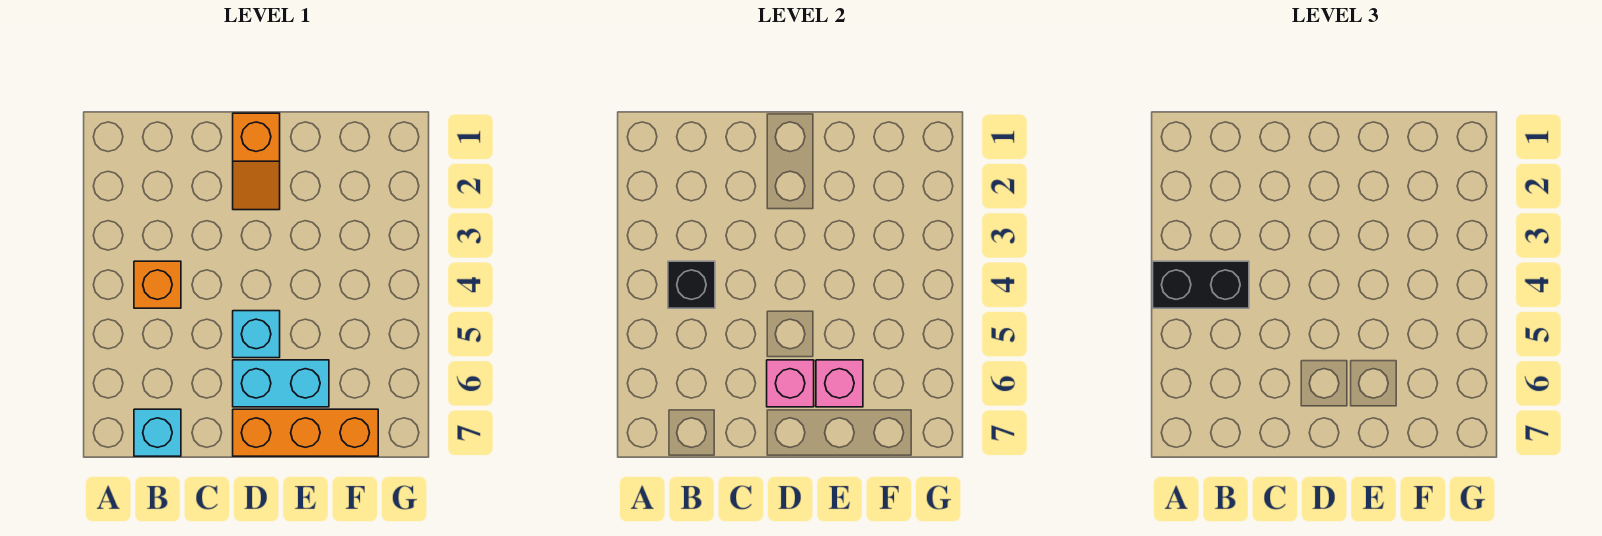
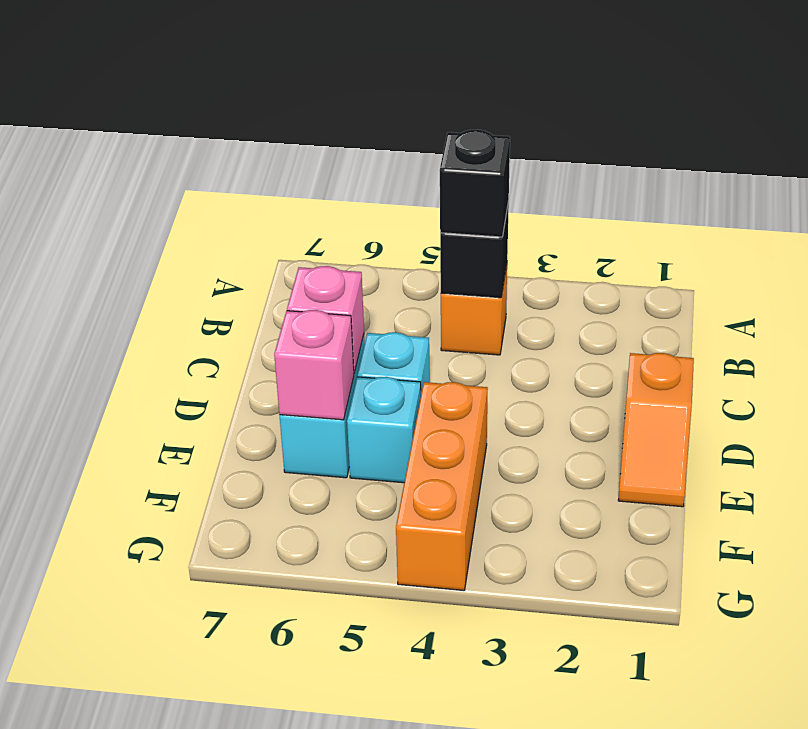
black 1x2 brick [1153,261,1249,308] -> black 1x1 brick [440,130,510,237]
cyan 1x1 brick [134,409,181,456] -> cyan 1x1 brick moved to [347,377,421,483]
orange 1x2 slope [233,113,280,210] -> orange 1x2 slope turned to [618,353,694,507]
orange 1x3 brick [233,409,378,456] -> orange 1x3 brick moved to [396,382,488,591]

